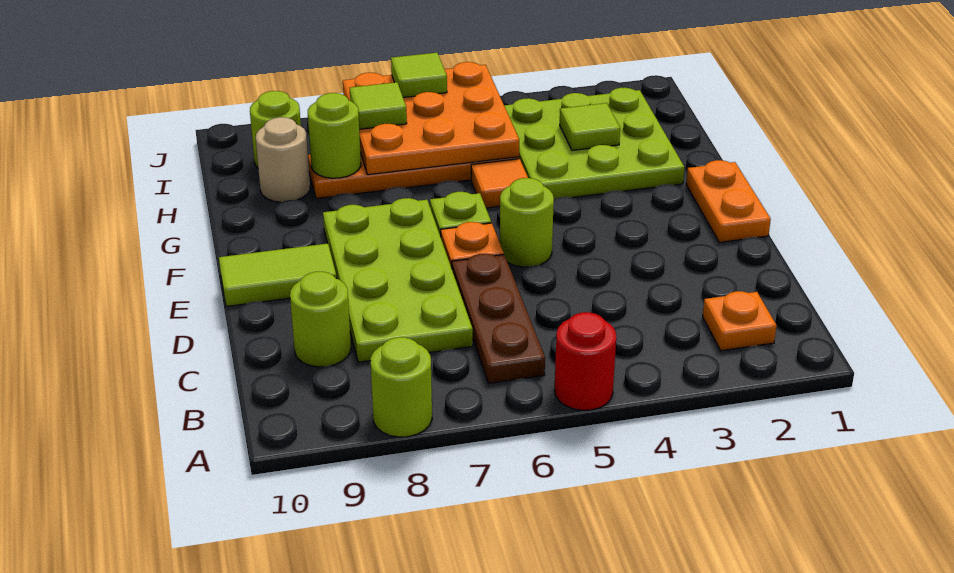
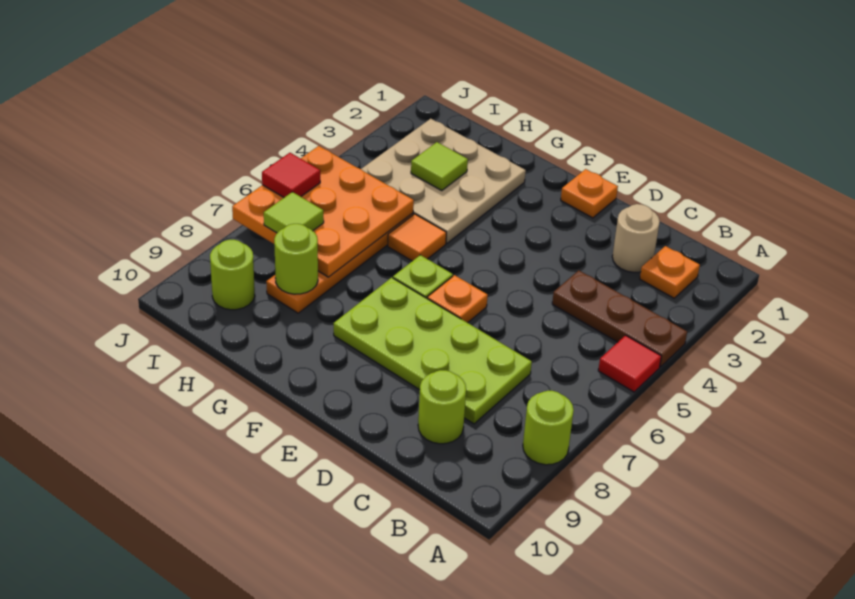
red 1x1 round brick [555,312,616,410] -> red 1x1 tile [598,335,661,392]
brown 1x3 plate [452,254,545,383] -> brown 1x3 plate moved to [552,271,687,367]
orange 1x2 plate [686,160,771,242] -> orange 1x1 plate [561,169,618,218]
lime 1x1 round brick [500,178,554,267] -> none
lime 1x2 tile [219,244,336,306] -> none
lime 3x3 plate [504,88,684,199] -> tan 3x3 plate [361,119,526,243]
tan 1x1 round brick [256,117,310,202] -> tan 1x1 round brick moved to [612,204,660,272]
lime 1x1 tile [391,53,447,97] -> red 1x1 tile [262,153,320,197]

